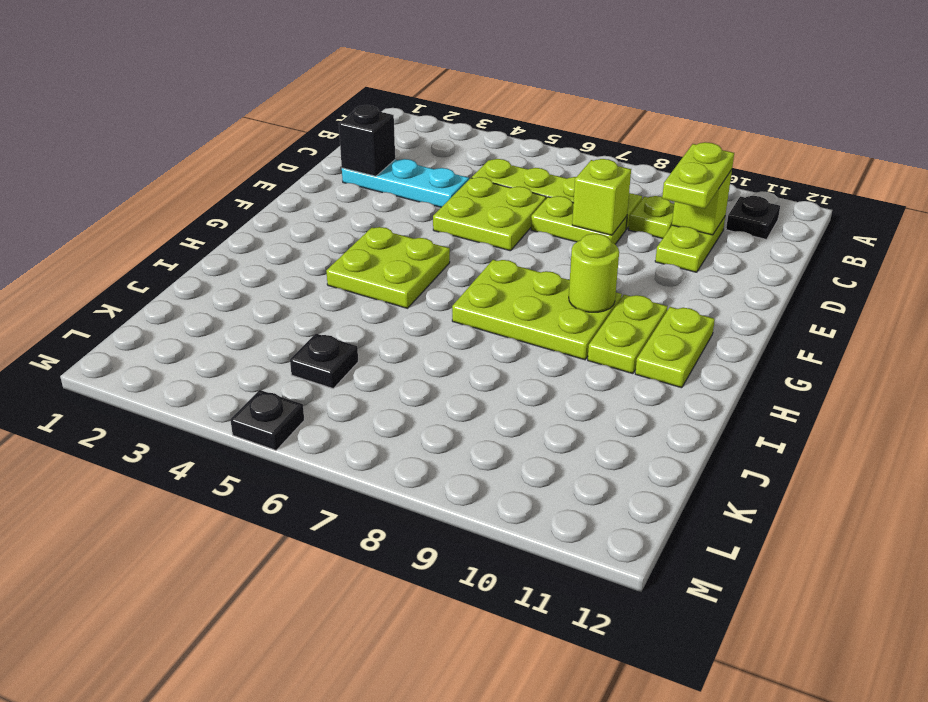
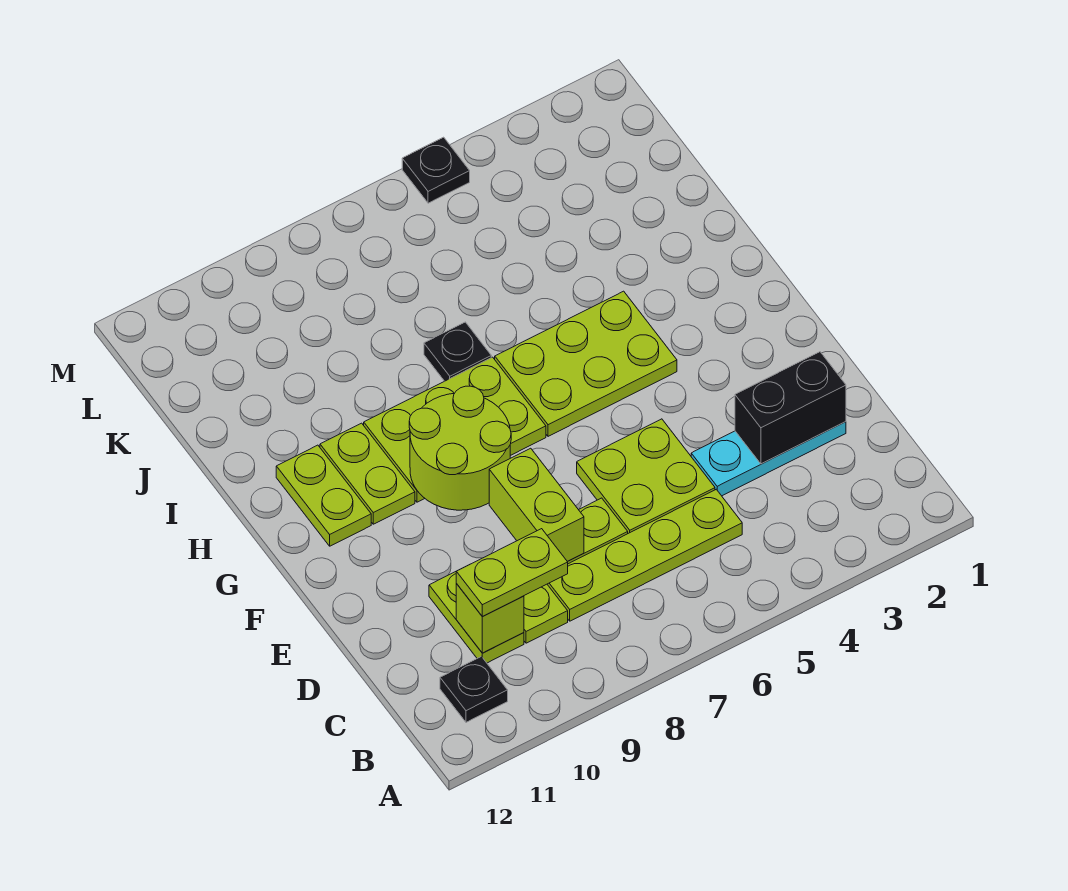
lime 1x2 plate [662,142,734,209] -> lime 1x2 plate turned to [456,529,568,617]
black 1x1 brick [339,105,395,176] -> black 1x2 brick [735,352,846,464]
lime 1x1 brick [572,159,631,235] -> lime 1x2 brick [489,448,584,561]
lime 2x2 plate [326,227,450,308] -> lime 2x3 plate [495,291,677,436]
lime 1x1 round brick [569,234,619,312] -> lime 2x2 round brick [409,386,511,510]
black 1x1 plate [290,334,358,388] -> black 1x1 plate moved to [424,322,491,381]

